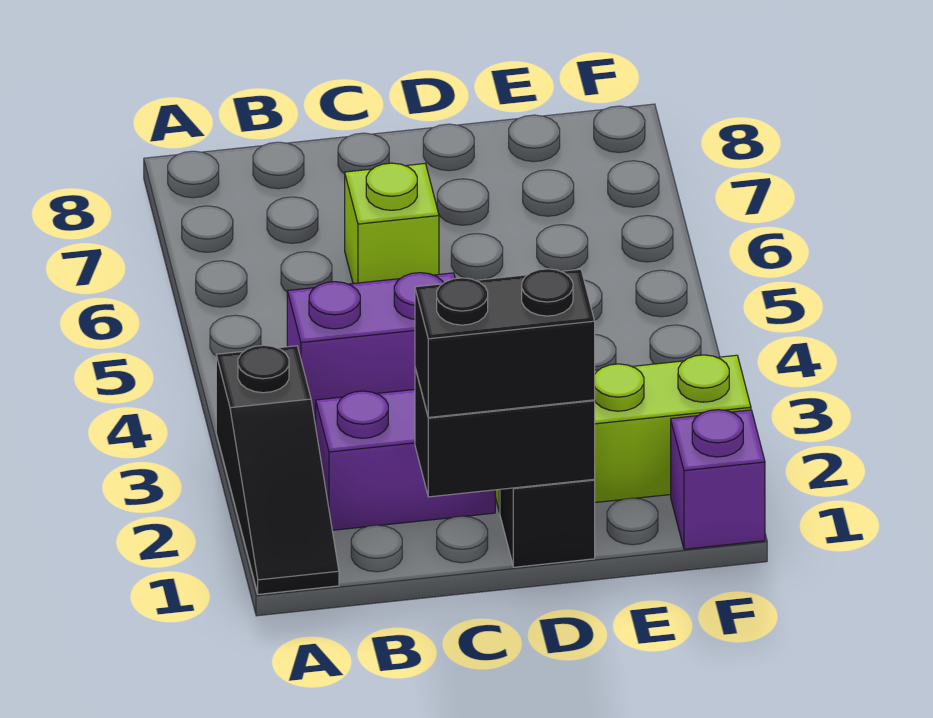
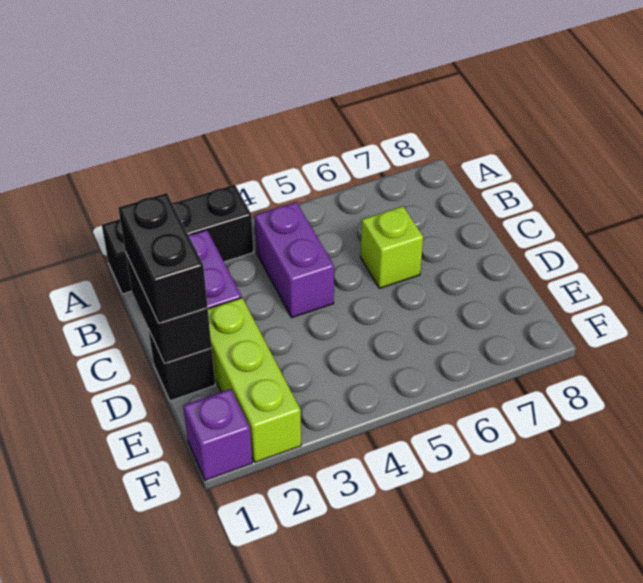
black 1x3 slope [216,345,339,594] -> black 1x3 brick [102,185,254,294]

